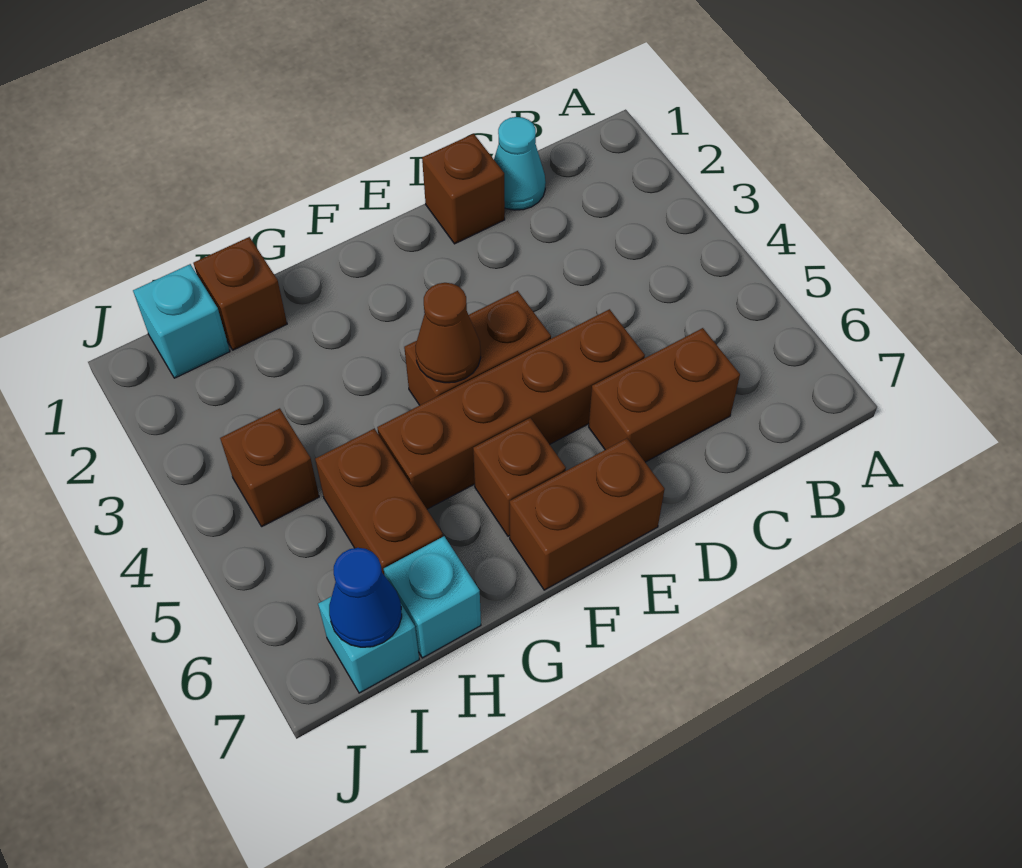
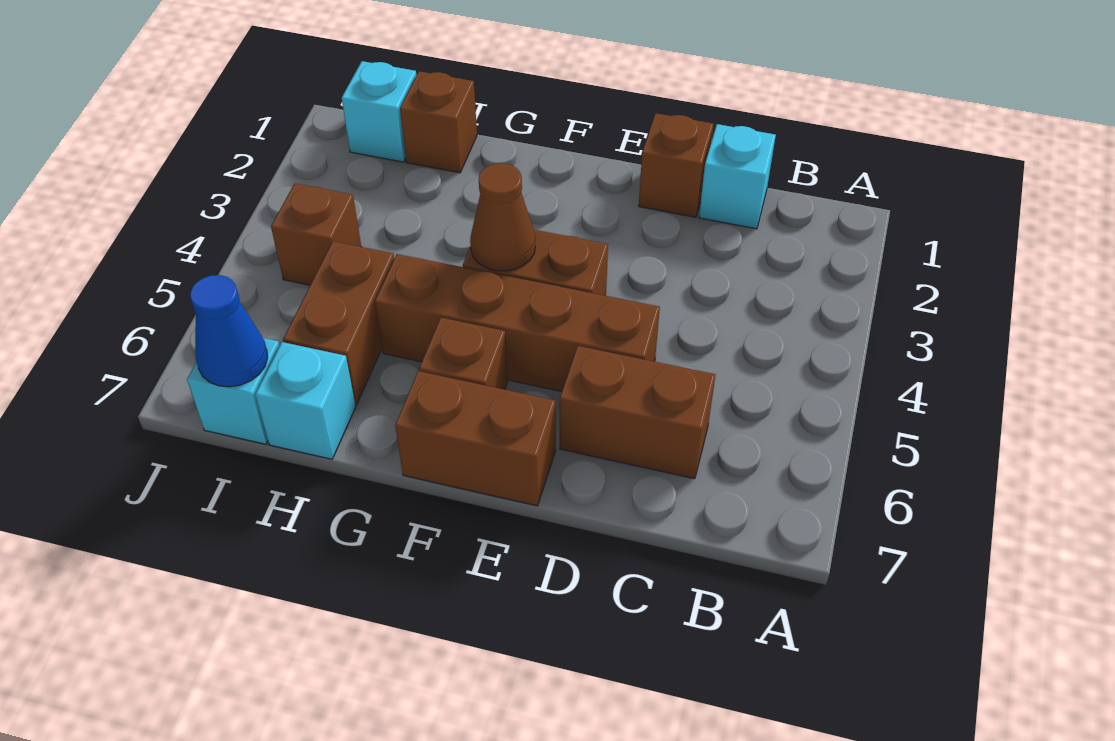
cyan 1x1 cone [494,117,546,210] -> cyan 1x1 brick [699,124,776,229]

